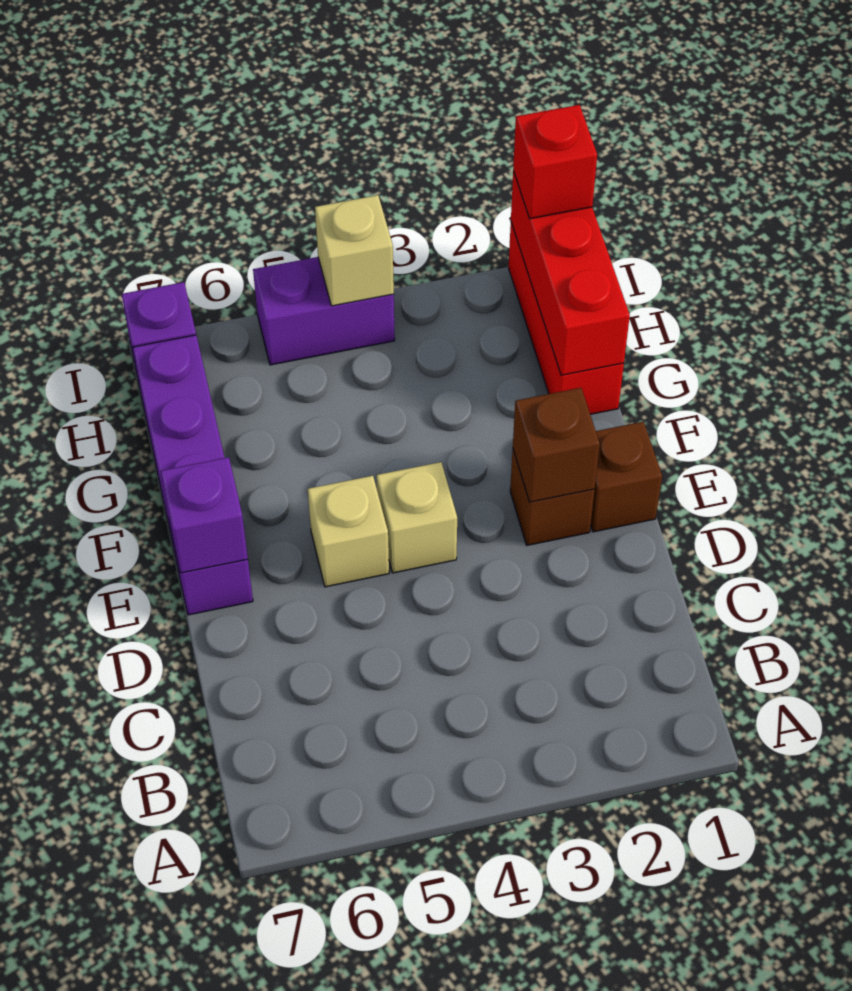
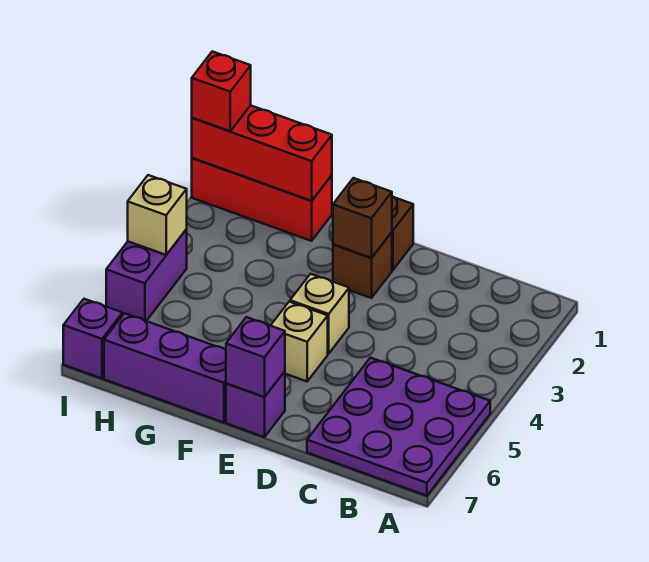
none -> purple 3x3 plate [307,358,490,496]

